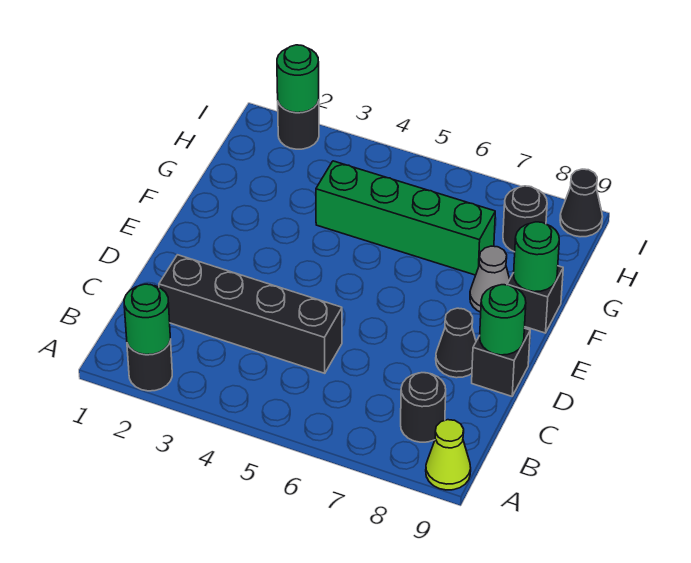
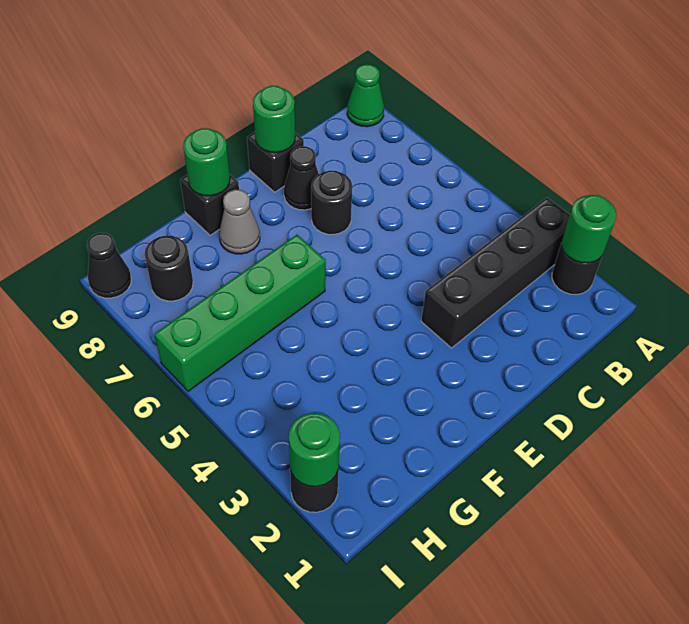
lime 1x1 cone [426,420,471,490] -> green 1x1 cone [347,64,384,127]
black 1x1 round brick [401,373,446,442] -> black 1x1 round brick moved to [311,170,352,234]
black 1x4 brick [159,255,342,373] -> black 1x4 brick turned to [421,198,570,348]
green 1x4 brick [316,161,495,275] -> green 1x4 brick turned to [155,235,326,391]

